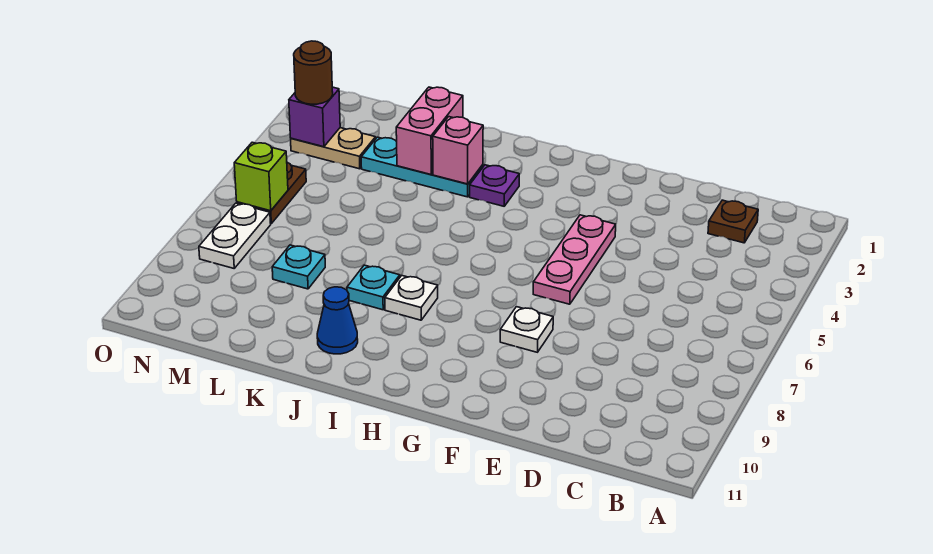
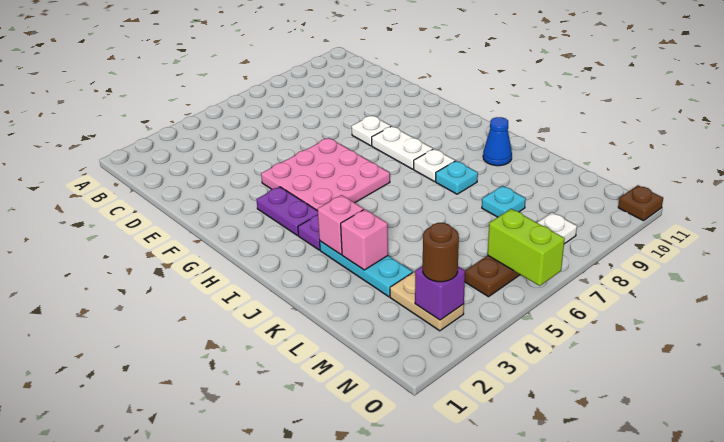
brown 1x1 plate [708,200,758,243] -> brown 1x1 plate moved to [618,185,663,221]
pink 1x3 plate [533,215,616,304] -> pink 3x3 plate [261,138,390,211]
none -> purple 1x2 plate [256,187,318,236]
none -> white 1x2 plate [372,126,433,169]
pink 1x2 brick [396,87,463,174] -> pink 1x1 brick [341,209,388,270]
lime 1x1 brick [234,142,288,211] -> lime 1x2 brick [488,209,565,286]

